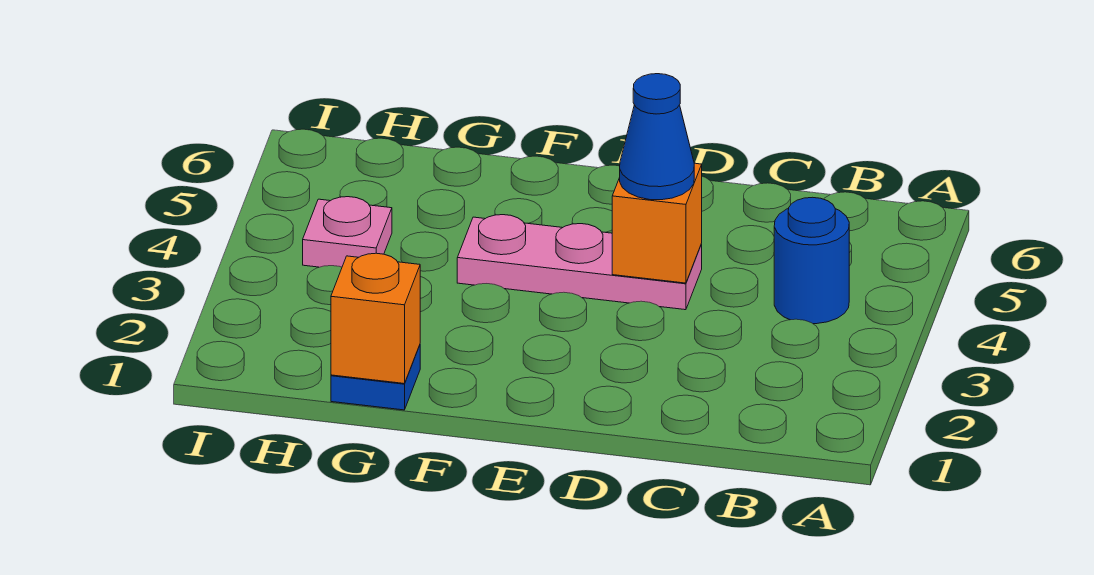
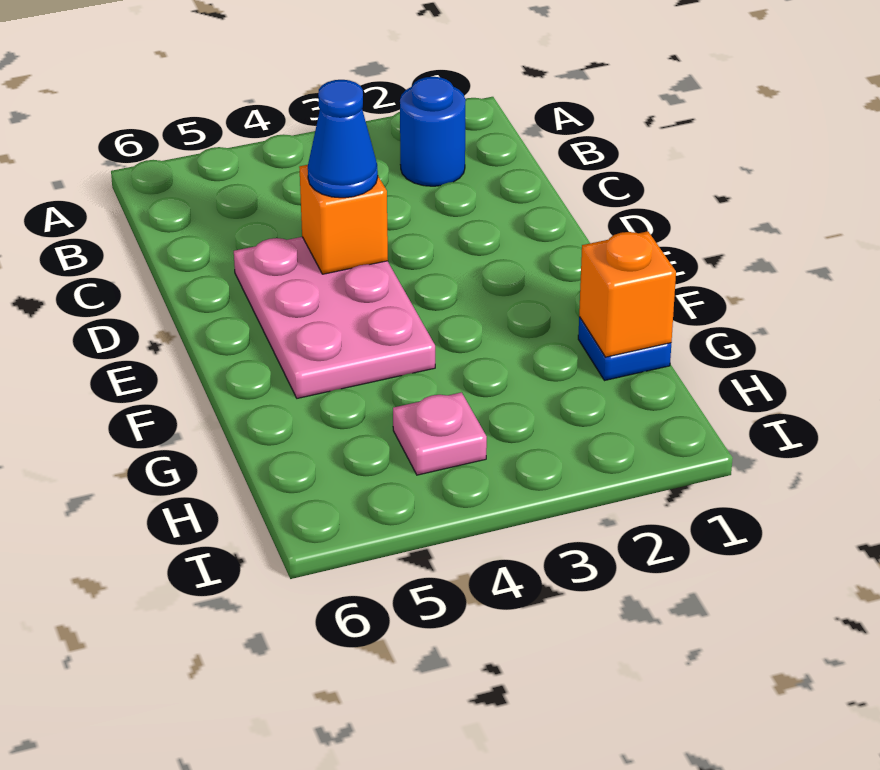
blue 1x1 round brick [774,197,849,324] -> blue 1x1 round brick moved to [400,77,466,186]
pink 1x3 plate [457,215,702,310] -> pink 2x3 plate [234,237,435,398]

